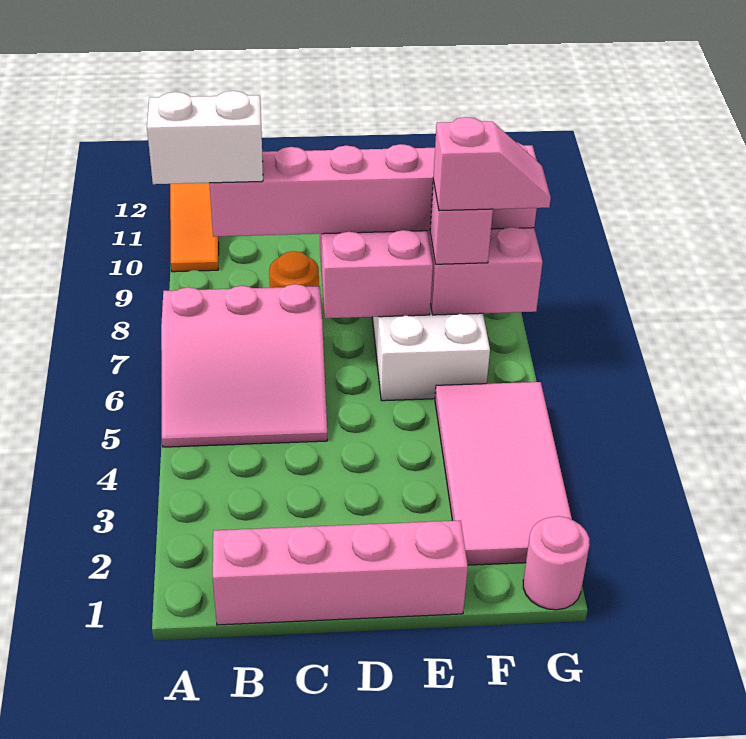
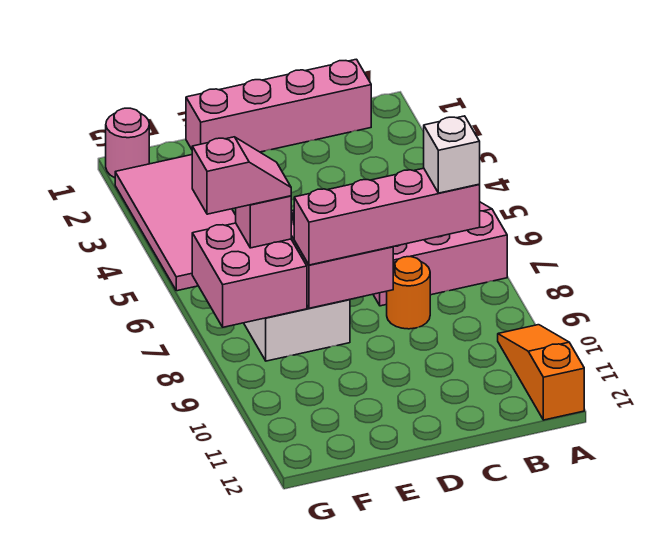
white 1x2 brick [147,91,263,184] -> white 1x1 brick [424,116,480,193]
pink 1x6 brick [209,142,537,237] -> pink 1x4 brick [294,168,480,265]
pink 1x2 slope [433,117,551,211] -> pink 1x2 slope turned to [192,137,291,214]

